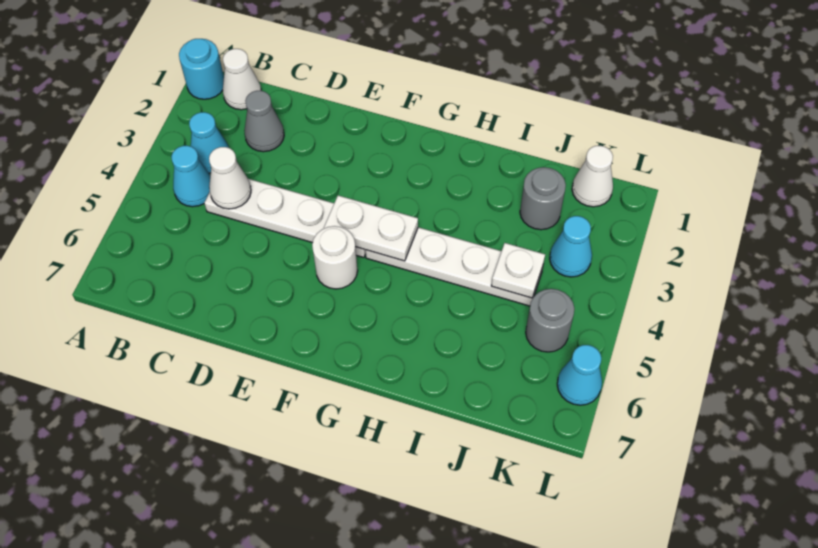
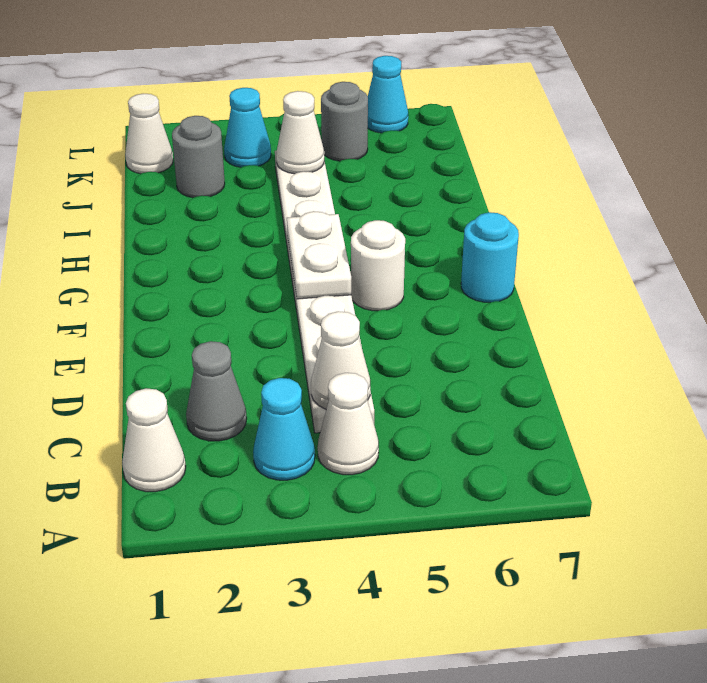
cyan 1x1 round brick [179,39,224,99] -> cyan 1x1 round brick moved to [461,212,519,302]
cyan 1x1 cone [171,146,210,207] -> white 1x1 cone [318,373,379,475]
white 1x1 plate [491,243,545,298] -> white 1x1 cone [276,91,324,174]

